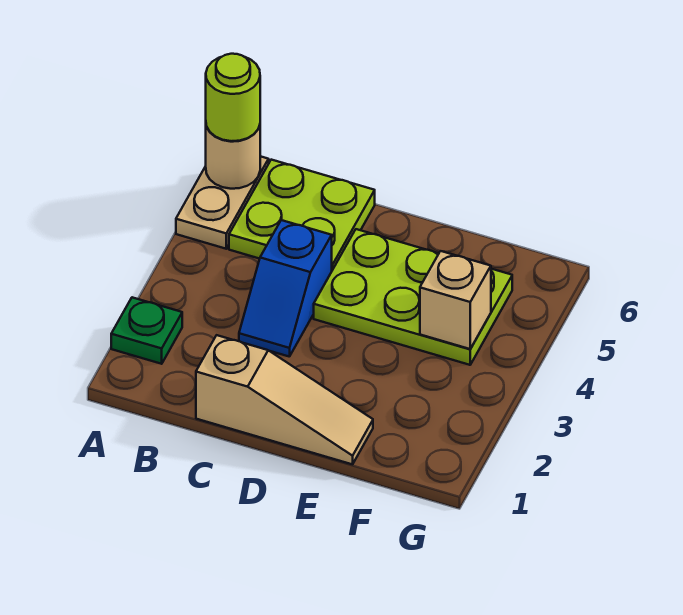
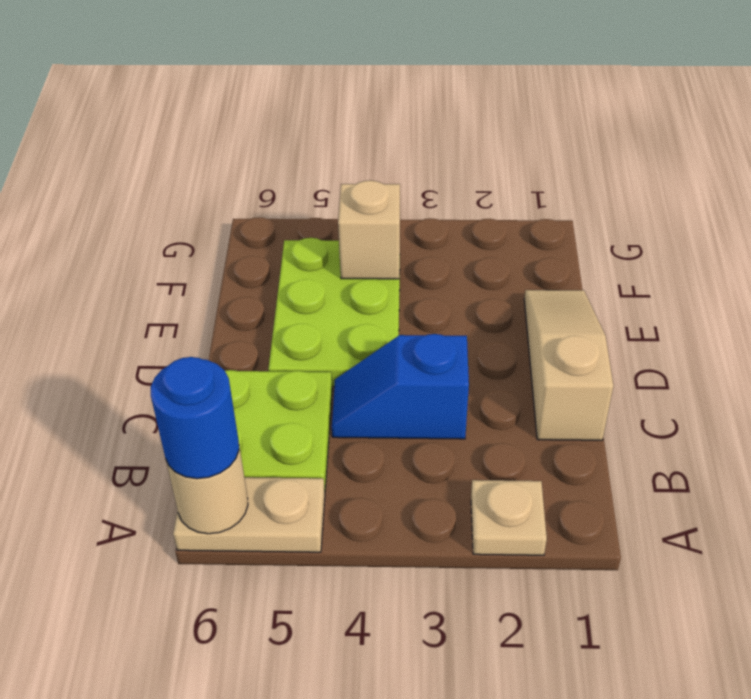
green 1x1 plate [111,297,182,364] -> tan 1x1 plate [471,480,547,555]
lime 1x1 round brick [206,54,260,141] -> blue 1x1 round brick [151,357,239,479]
blue 1x2 slope [239,220,332,357] -> blue 1x2 slope turned to [332,334,469,439]

